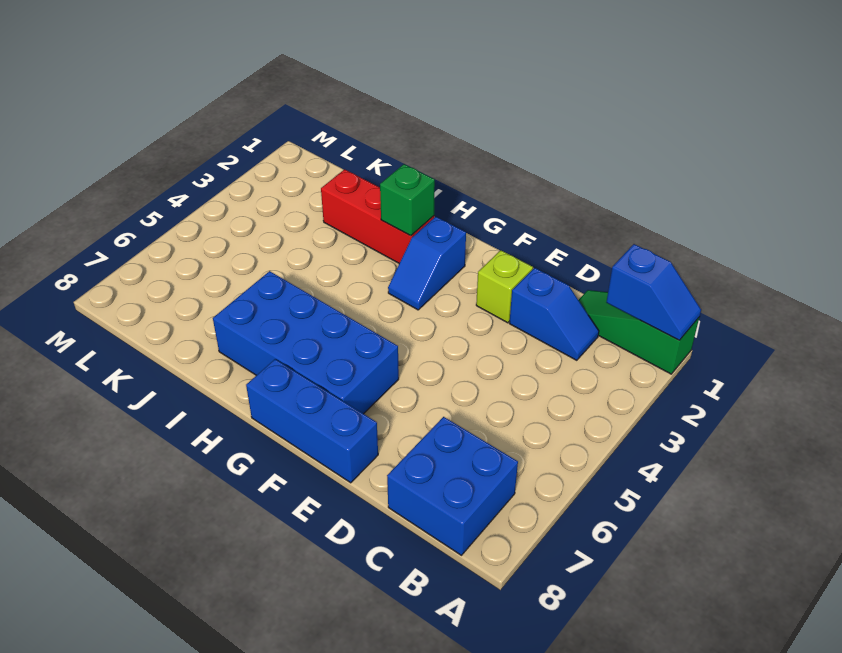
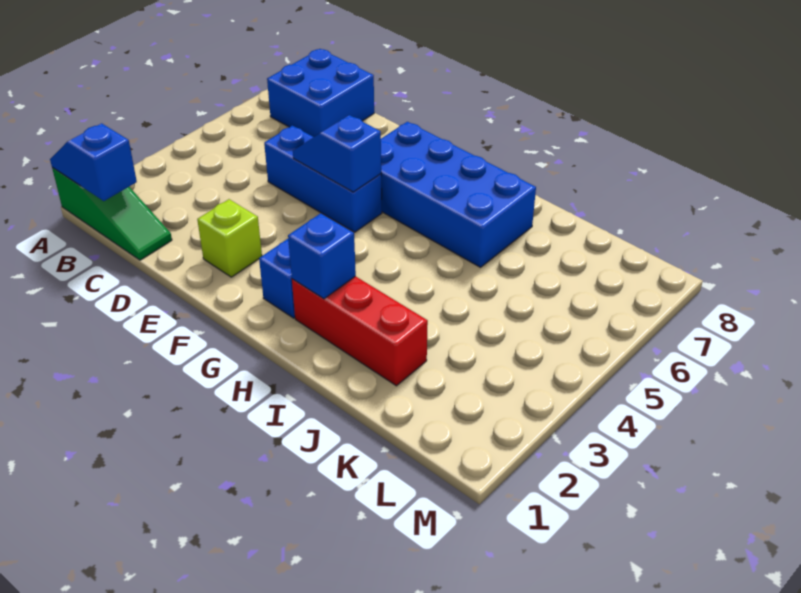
blue 1x2 slope [509,268,599,360] -> blue 1x2 slope moved to [293,115,381,192]
blue 1x3 brick [246,359,378,483] -> blue 1x3 brick moved to [264,126,382,232]
green 1x1 brick [380,164,435,236] -> blue 1x1 brick [288,213,356,299]

